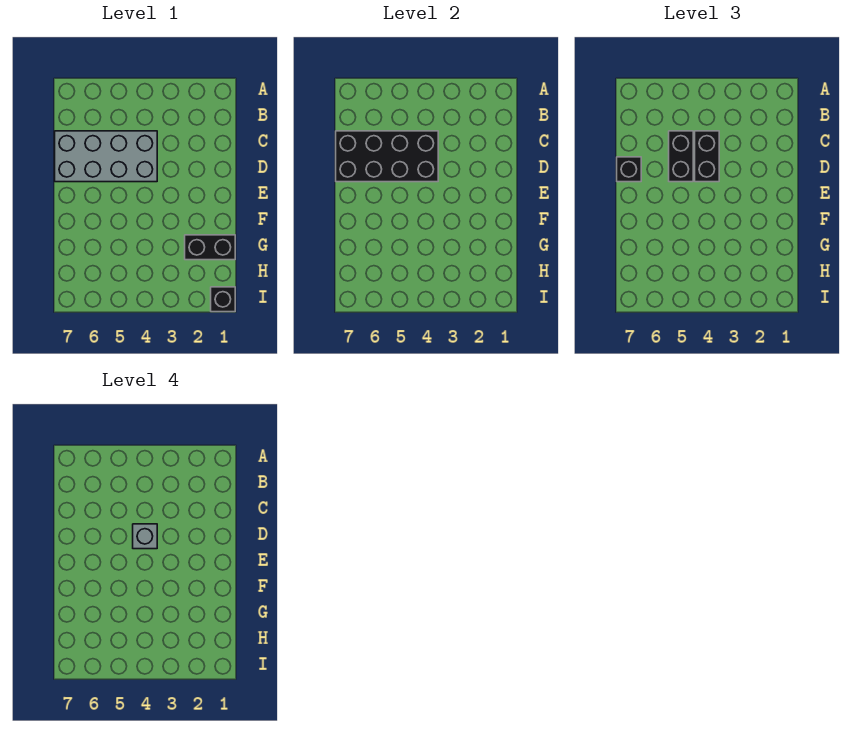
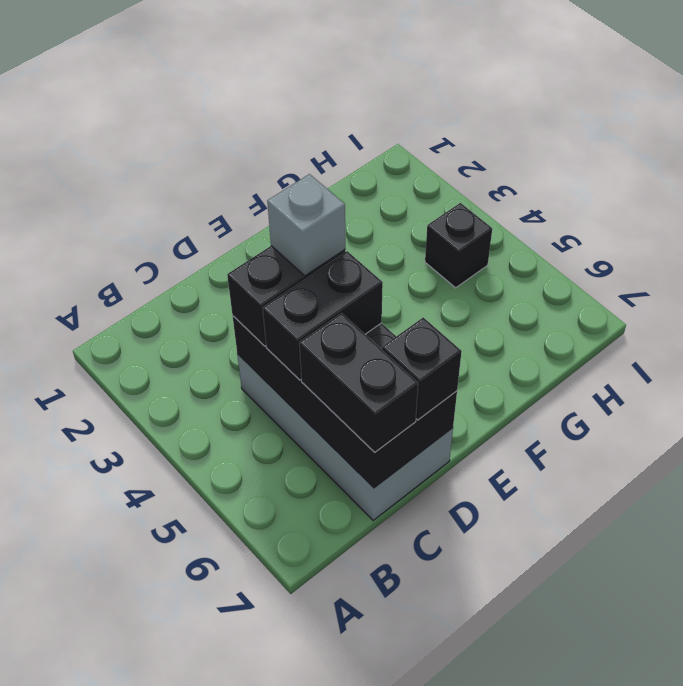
black 1x2 brick [185,235,235,260] -> black 1x2 brick moved to [299,313,418,452]
black 1x1 brick [211,287,235,312] -> black 1x1 brick moved to [425,203,492,288]

